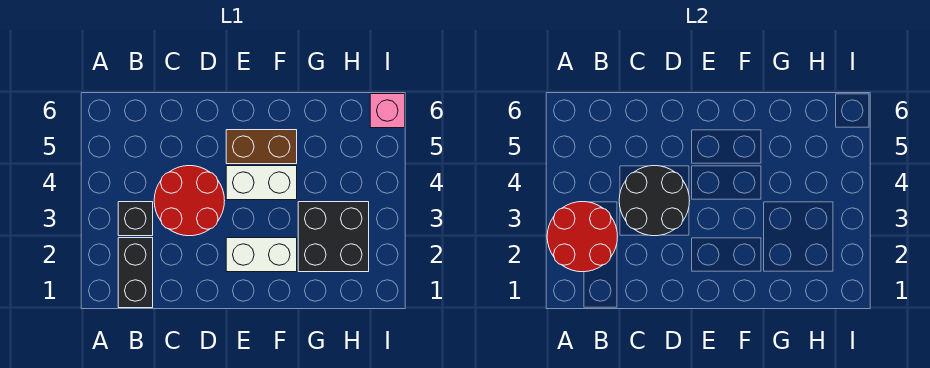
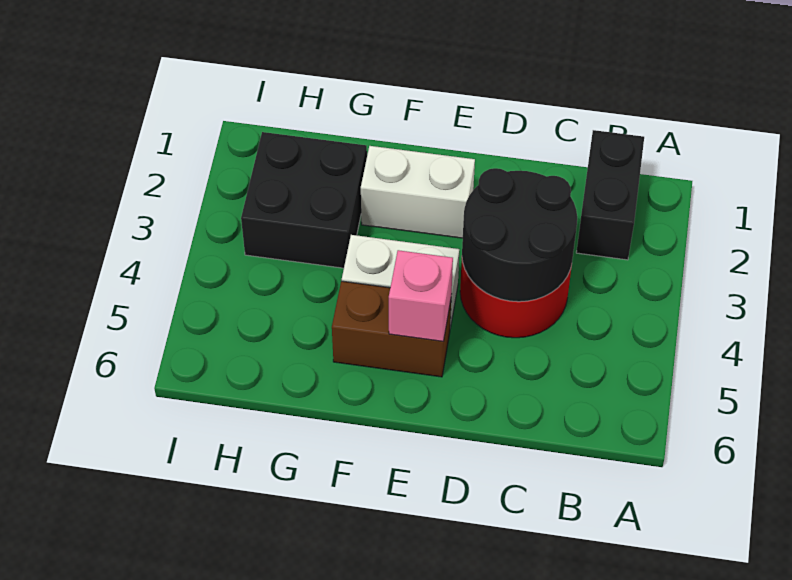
red 2x2 round brick [547,202,618,272] -> none
black 1x1 brick [118,202,153,236] -> none
pink 1x1 brick [370,94,405,128] -> pink 1x1 brick moved to [389,250,453,341]

